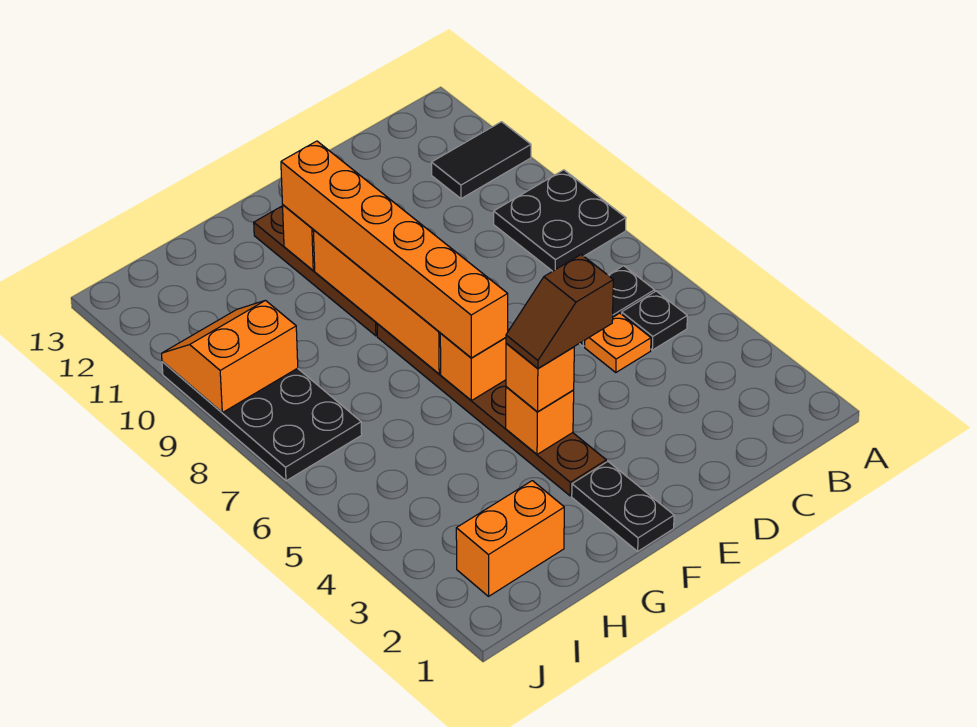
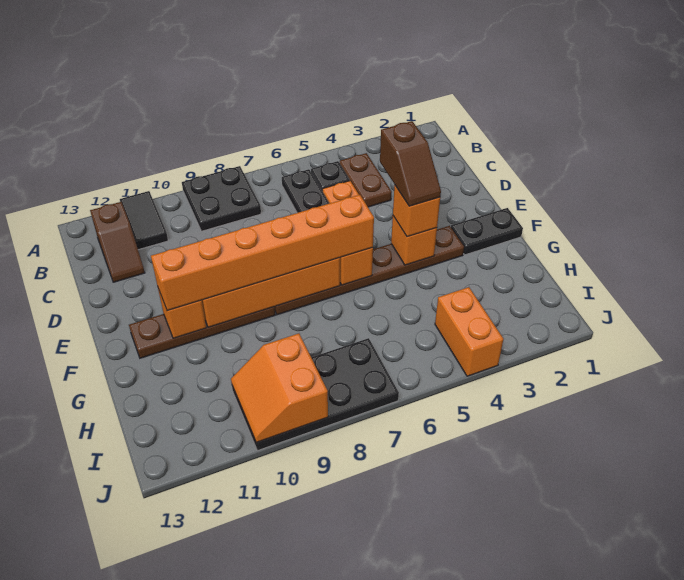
none -> brown 1x2 plate [340,153,392,207]
none -> brown 1x2 slope [90,202,145,282]
orange 1x2 brick [456,481,564,596] -> orange 1x2 brick moved to [435,287,503,376]

